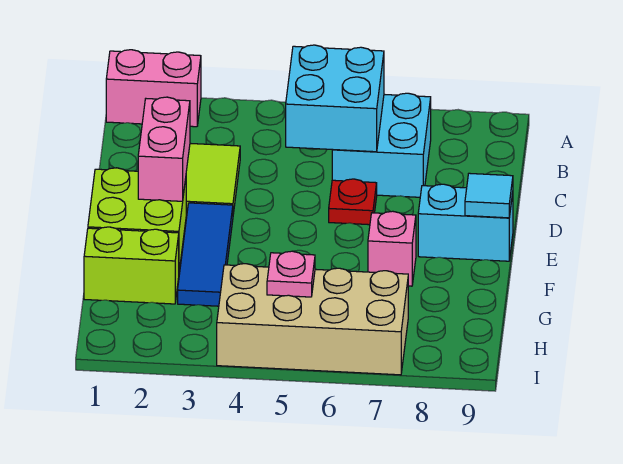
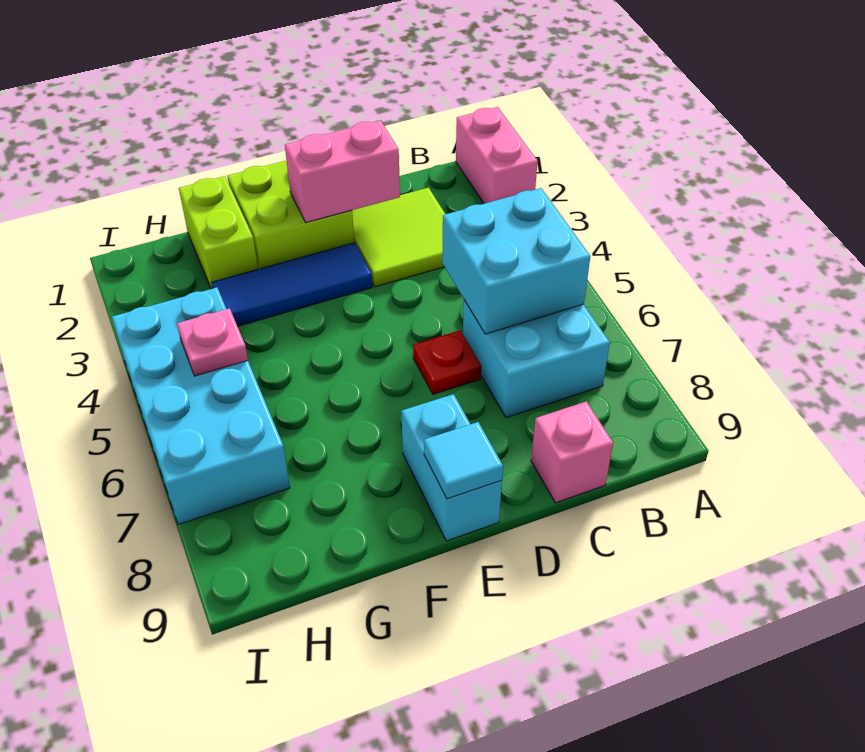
pink 1x1 brick [368,211,416,286] -> pink 1x1 brick moved to [531,401,613,503]
tan 2x4 brick [217,264,408,375] -> cyan 2x4 brick [112,288,290,525]

